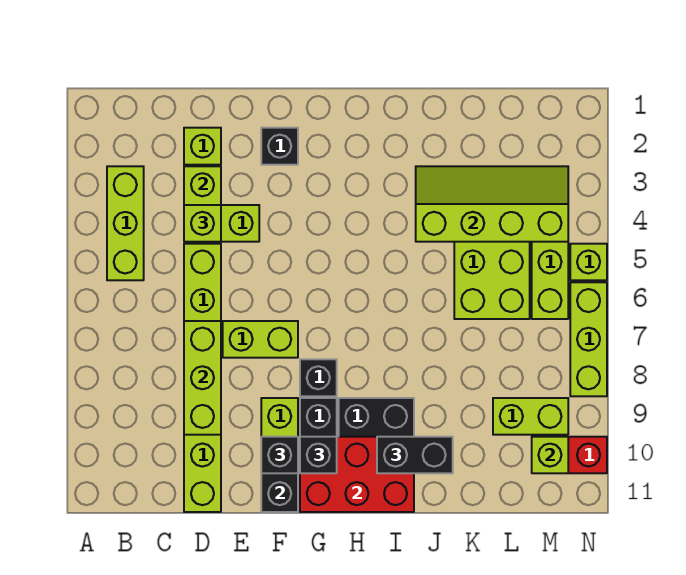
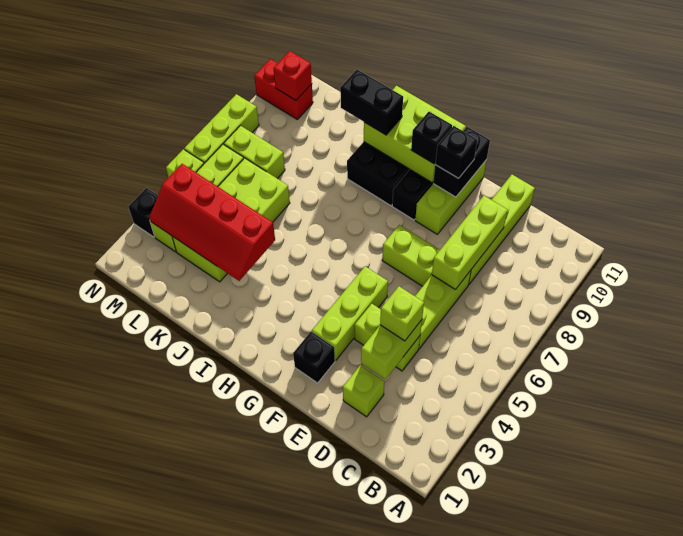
lime 1x3 brick [107,166,144,280] -> lime 1x3 brick moved to [312,266,388,360]
black 1x1 brick [300,359,337,396] -> black 1x1 brick moved to [128,188,158,237]
red 2x3 brick [300,437,414,512] -> lime 2x3 brick [364,86,466,182]
lime 2x4 slope [416,166,568,242] -> red 2x4 slope [149,164,275,281]
lime 1x2 brick [493,398,568,435] -> lime 1x2 brick moved to [224,126,285,179]
lime 1x1 brick [532,437,568,473] -> red 1x1 brick [273,51,312,100]

